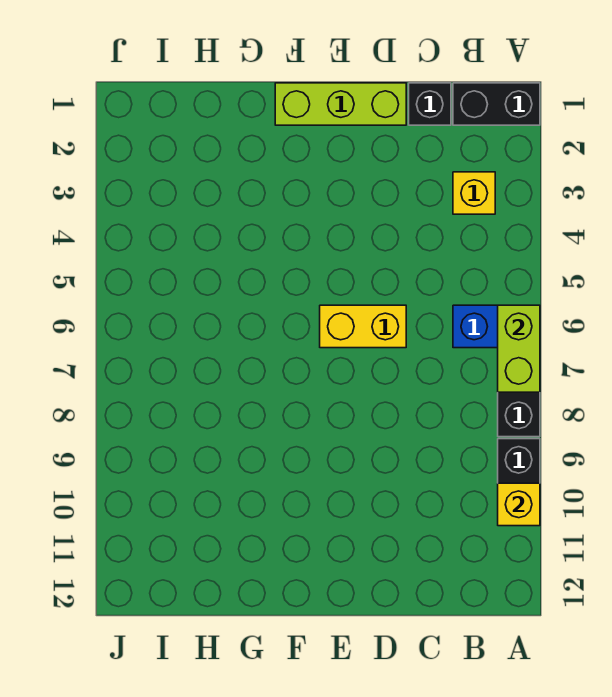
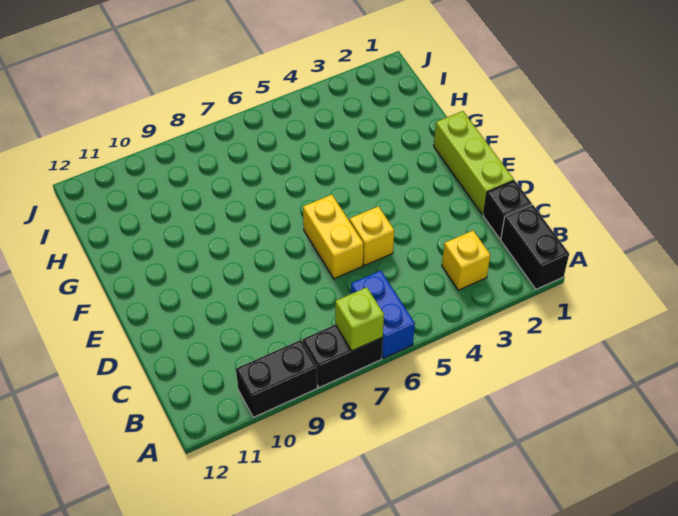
lime 1x2 brick [498,305,540,392] -> lime 1x1 brick [335,287,384,351]
yellow 1x1 brick [498,483,540,526] -> yellow 1x1 brick moved to [349,206,394,266]

